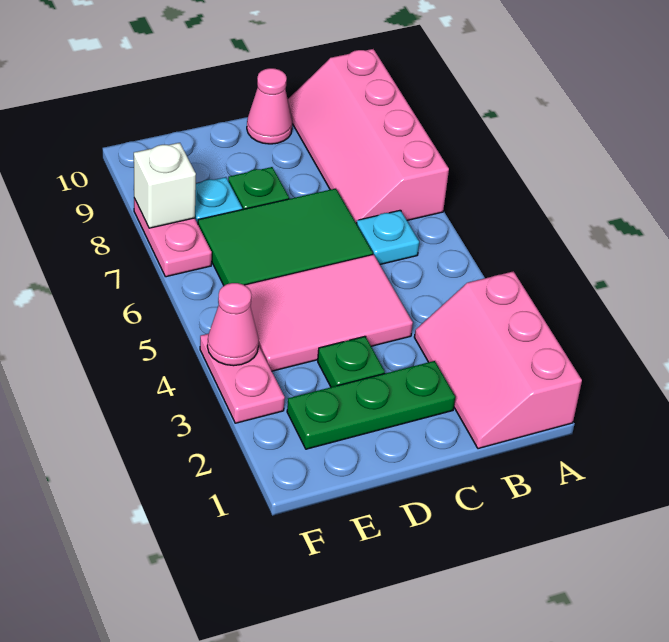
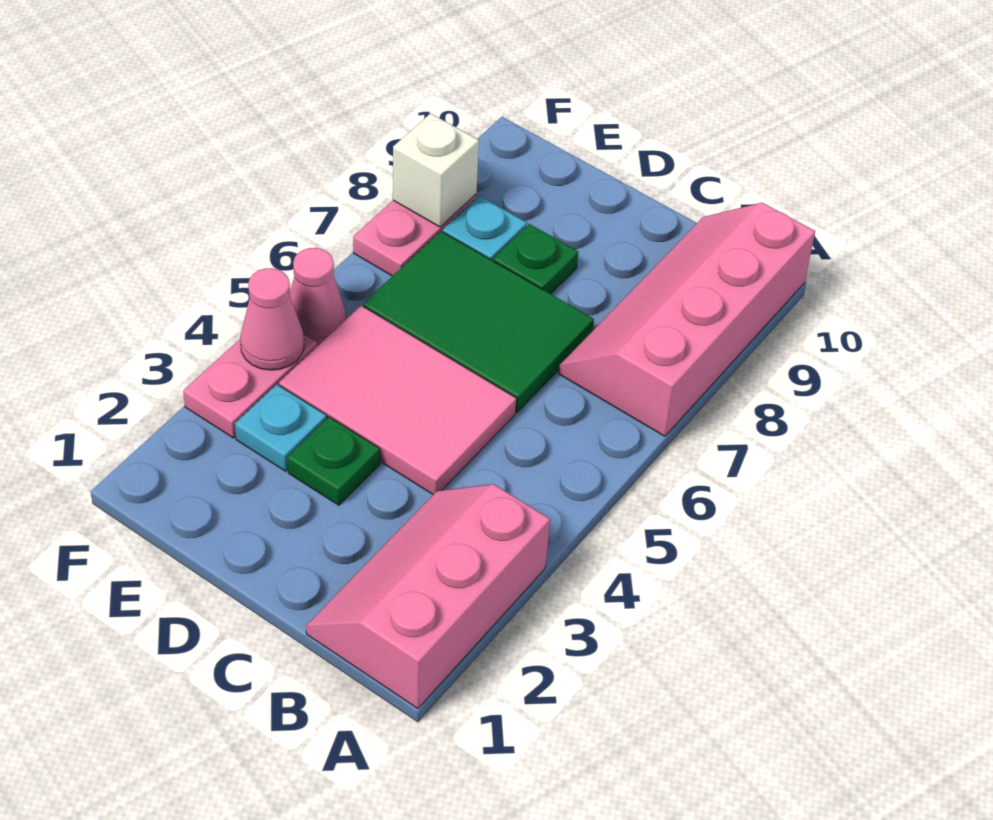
cyan 1x1 plate [357,210,419,264] -> cyan 1x1 plate moved to [235,384,327,471]
green 1x3 plate [287,361,455,449] -> none
pink 1x1 cone [247,68,292,144] -> pink 1x1 cone moved to [290,248,346,346]

